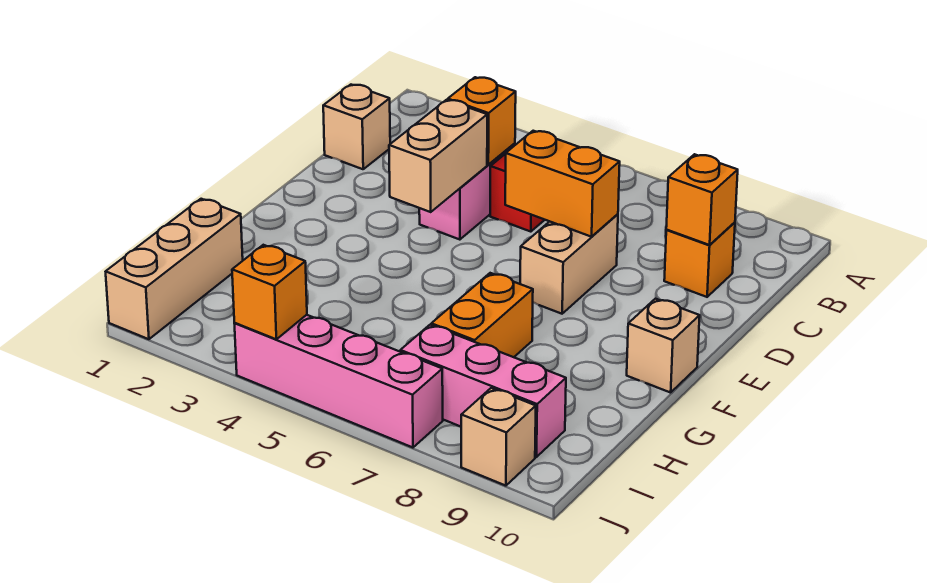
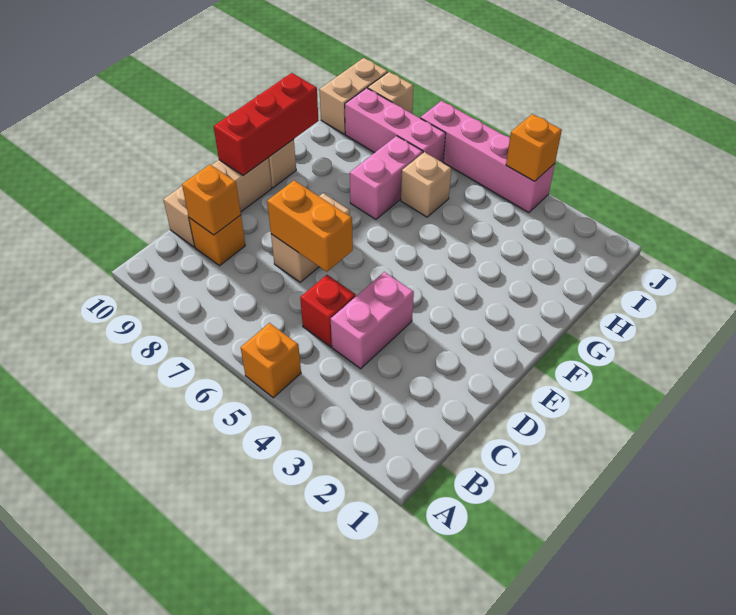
tan 1x1 brick [323,85,390,169] -> tan 1x1 brick moved to [401,152,451,217]
orange 1x1 brick [448,77,516,164] -> orange 1x1 brick moved to [241,323,301,398]
tan 1x2 brick [389,100,487,212] -> tan 1x2 brick moved to [319,58,388,134]
none -> red 1x3 brick [214,73,319,176]
orange 1x2 brick [431,273,533,357] -> pink 1x2 brick [350,136,423,219]
tan 1x3 brick [106,199,243,339] -> tan 1x3 brick moved to [163,158,272,247]

